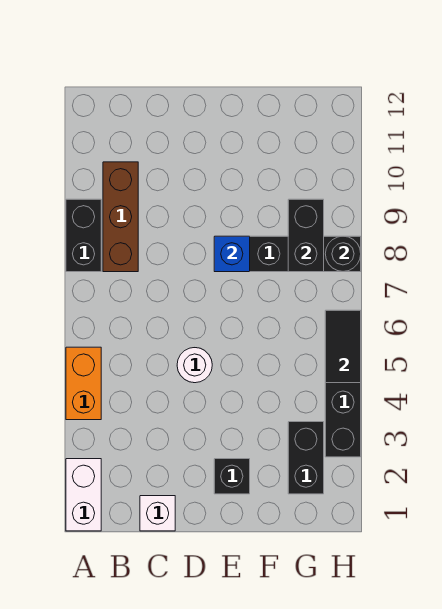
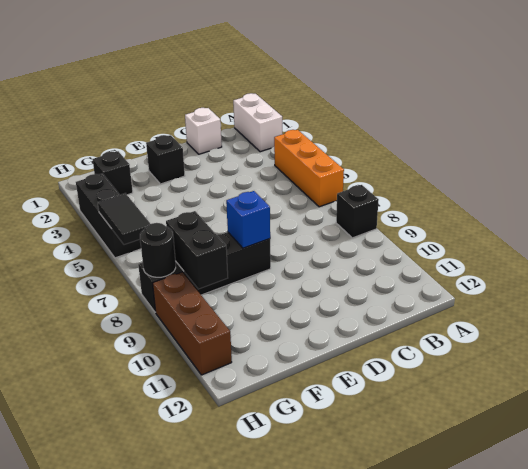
orange 1x2 brick [66,347,101,420] -> orange 1x3 brick [274,130,344,207]
black 1x2 brick [66,199,101,272] -> black 1x1 brick [336,185,379,238]
brown 1x3 brick [103,162,138,272] -> brown 1x3 brick moved to [153,272,232,375]
white 1x1 round brick [177,348,212,383] -> none
black 1x2 brick [288,422,324,494] -> black 1x1 brick [92,151,133,195]

